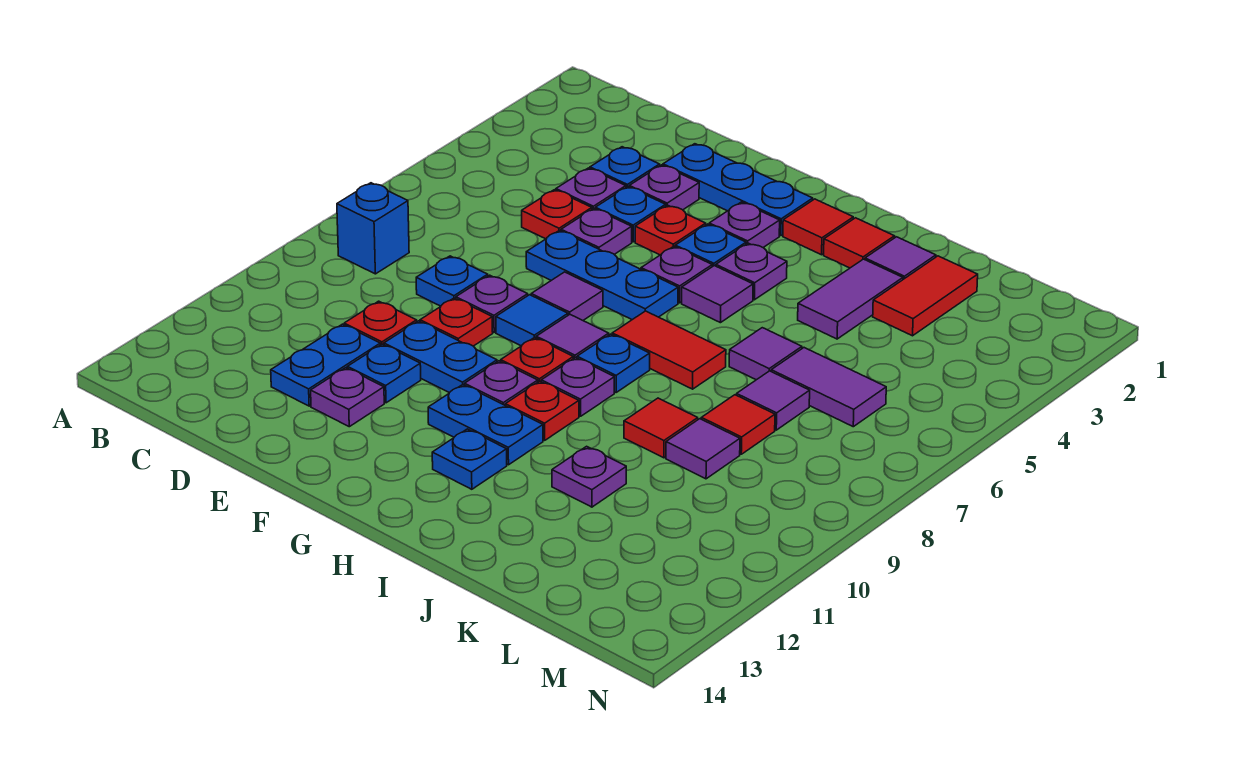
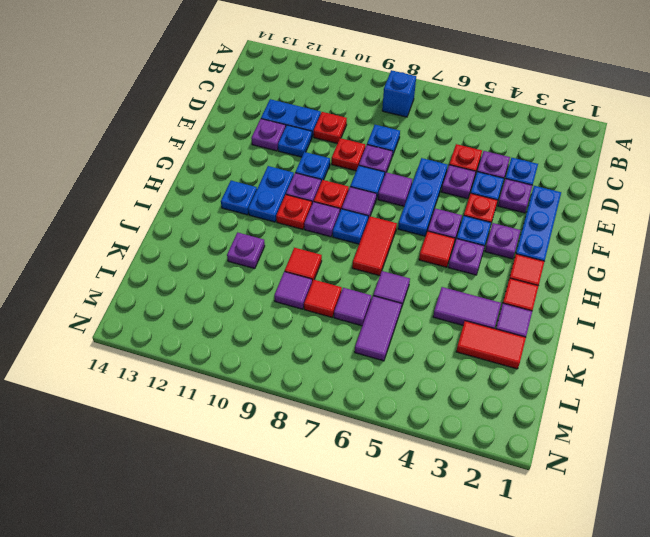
blue 1x2 plate [384,321,497,393] -> blue 1x1 plate [295,152,330,182]
purple 1x1 tile [682,266,753,323] -> red 1x1 tile [419,231,455,267]

